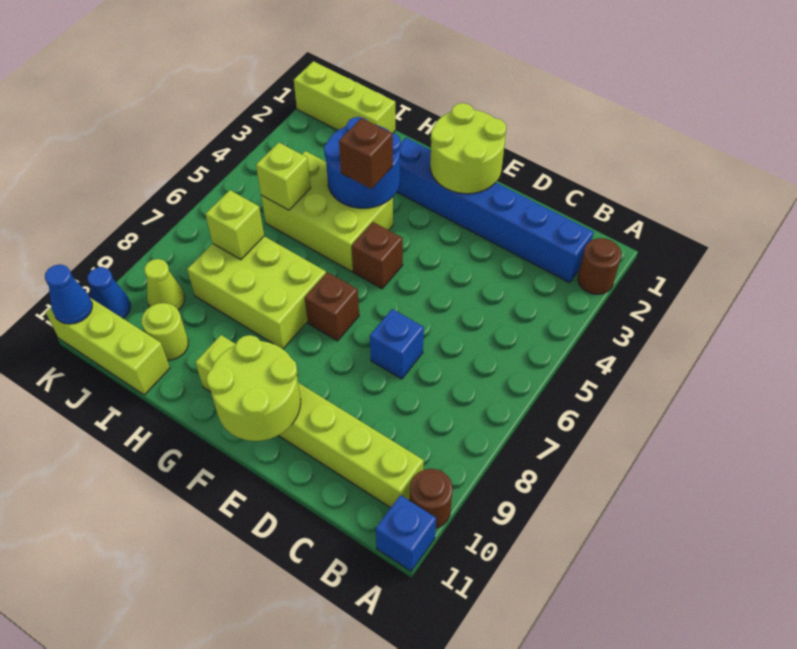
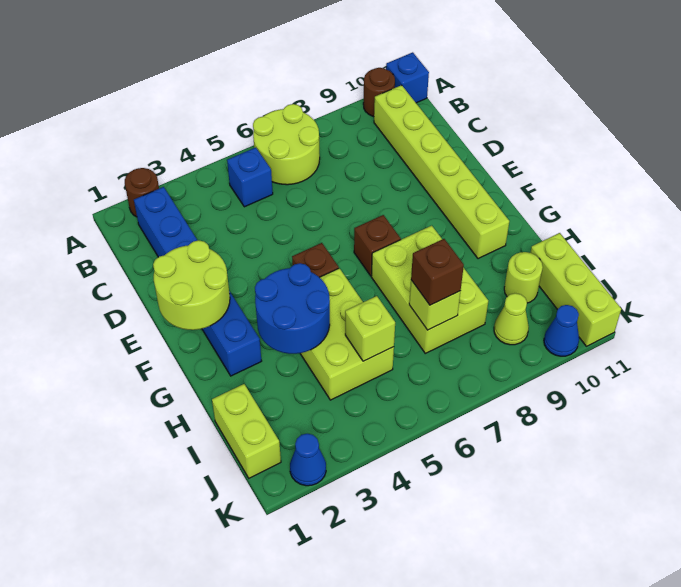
blue 1x1 brick [370,309,424,379] -> blue 1x1 brick moved to [227,148,273,207]
lime 2x2 round brick [207,335,301,441] -> lime 2x2 round brick moved to [253,104,320,185]
brown 1x1 brick [339,118,393,189] -> brown 1x1 brick moved to [411,239,464,305]
lime 1x3 brick [294,61,395,133] -> lime 1x2 brick [212,384,281,478]
blue 1x1 cone [45,264,92,324] -> blue 1x1 cone moved to [290,434,326,486]

